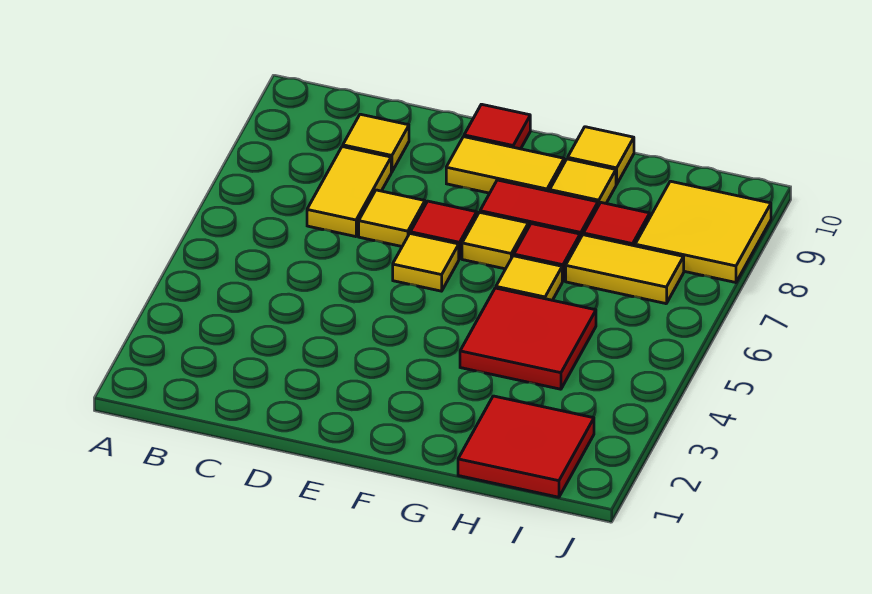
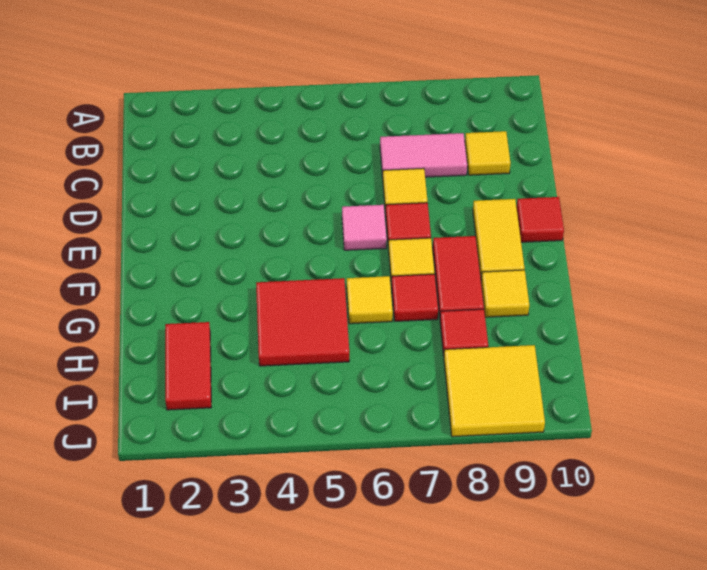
yellow 1x2 tile [307,147,391,237] -> pink 1x2 tile [380,133,467,177]
yellow 1x1 tile [393,234,459,291] -> pink 1x1 tile [342,205,387,250]
yellow 1x1 tile [568,127,634,184] -> none
red 2x2 tile [458,396,594,497] -> red 1x2 tile [165,322,211,410]
yellow 1x2 tile [566,235,684,304] -> none

